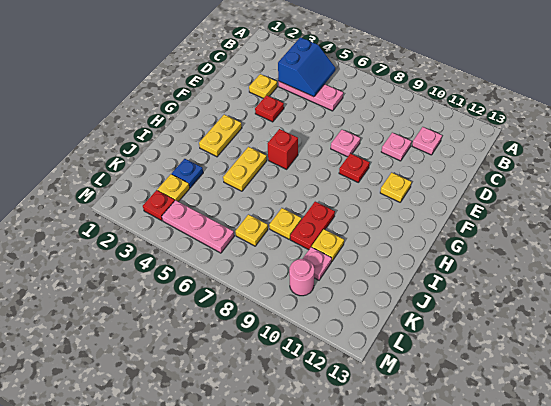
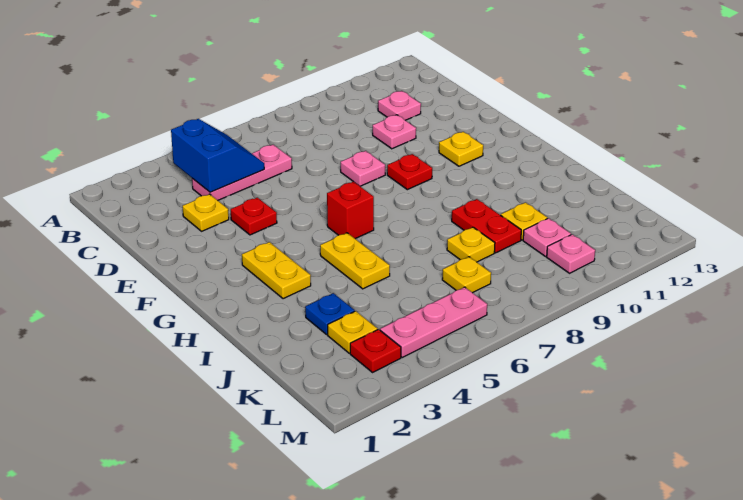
pink 1x1 round brick [289,259,315,296] -> pink 1x1 plate [547,234,595,273]

